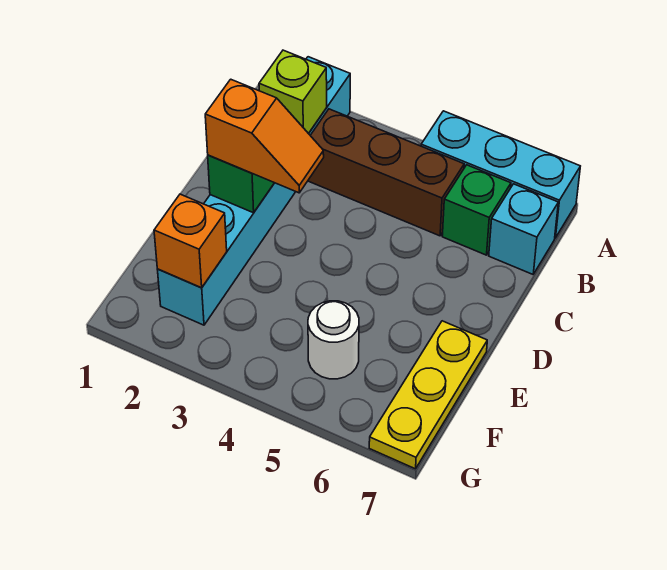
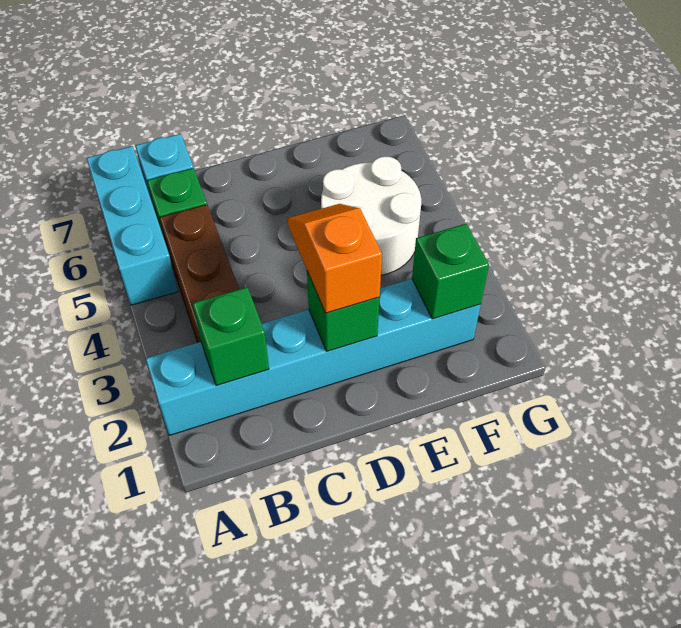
lime 1x1 brick [259,50,327,134] -> green 1x1 brick [193,287,269,386]
yellow 1x3 plate [369,321,487,469] -> none
orange 1x1 brick [154,194,227,288] -> green 1x1 brick [412,224,489,319]
white 1x1 round brick [308,301,359,379] -> white 2x2 round brick [321,157,421,275]

